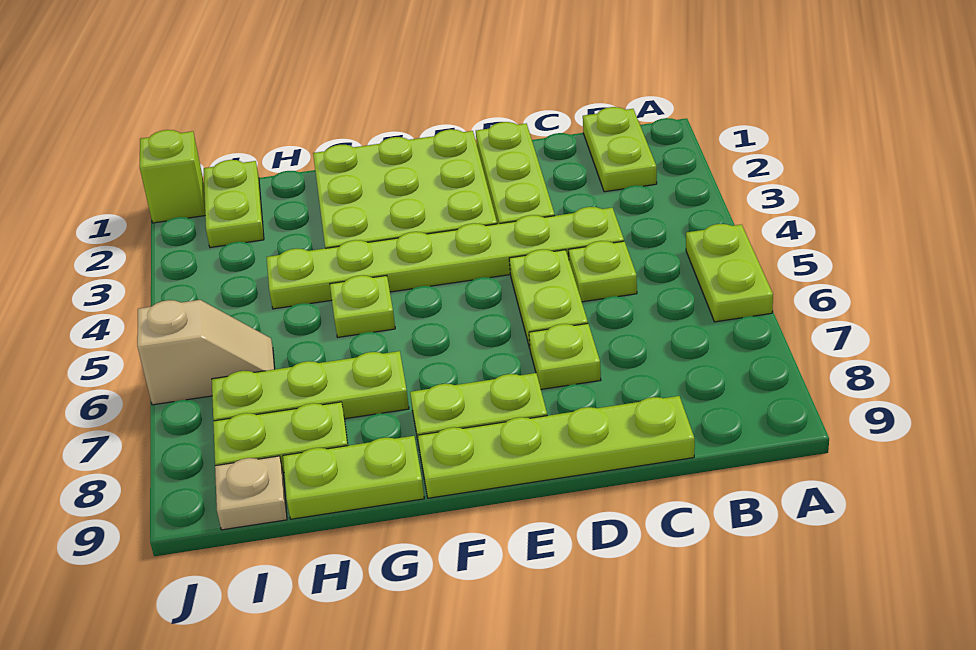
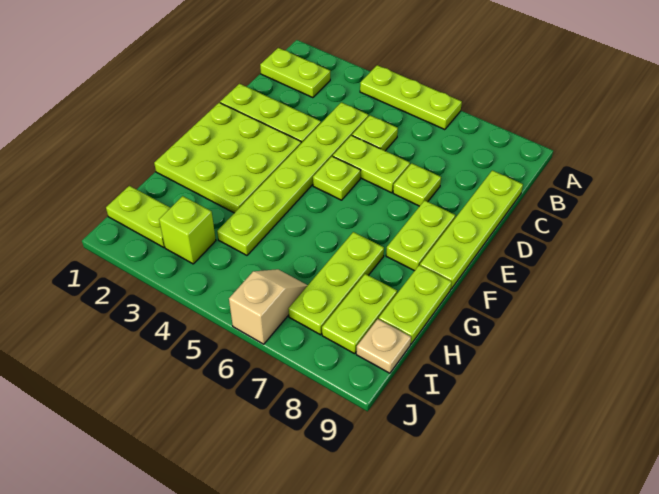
lime 1x2 plate [686,224,773,322] -> lime 1x3 plate [360,65,462,130]
lime 1x1 plate [330,275,395,337] -> lime 1x1 plate moved to [313,156,361,200]
lime 1x1 brick [140,130,205,223] -> lime 1x1 brick moved to [159,196,216,264]

